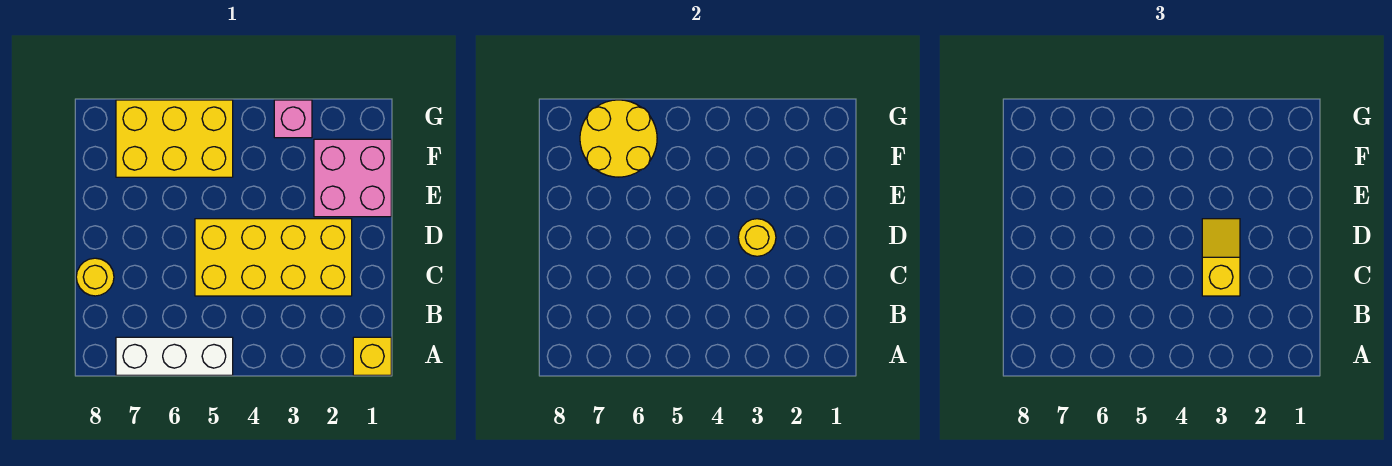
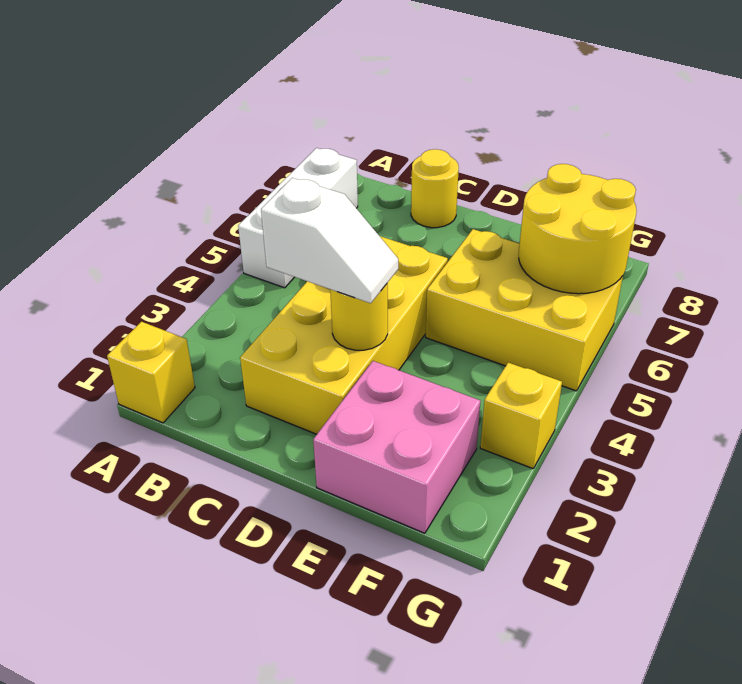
yellow 1x2 slope [1202,219,1240,296] -> white 1x2 slope [261,178,398,303]
yellow 2x3 brick [116,100,233,177] -> yellow 2x3 brick turned to [426,229,623,391]
pink 1x1 brick [274,100,312,138] -> yellow 1x1 brick [480,363,562,469]

